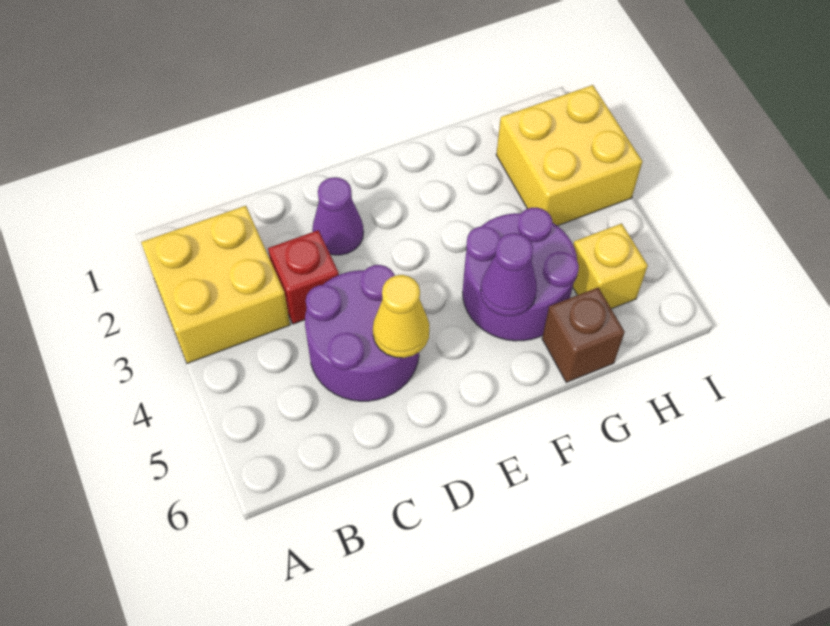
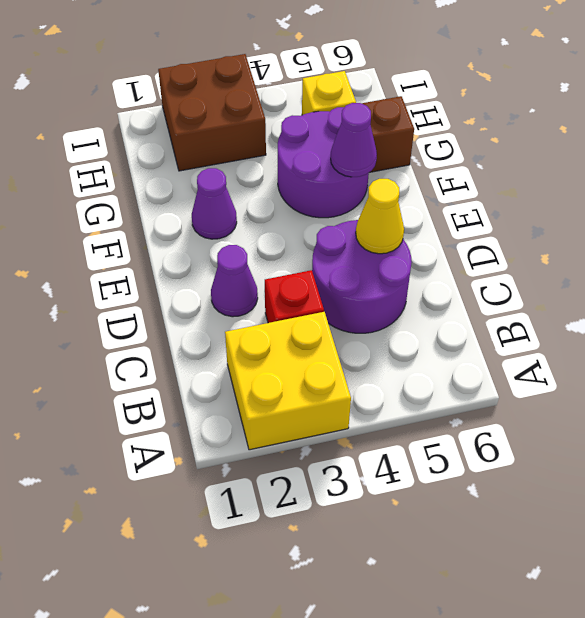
none -> purple 1x1 cone [192,168,237,239]
yellow 2x2 brick [496,85,642,226] -> brown 2x2 brick [158,54,266,171]

